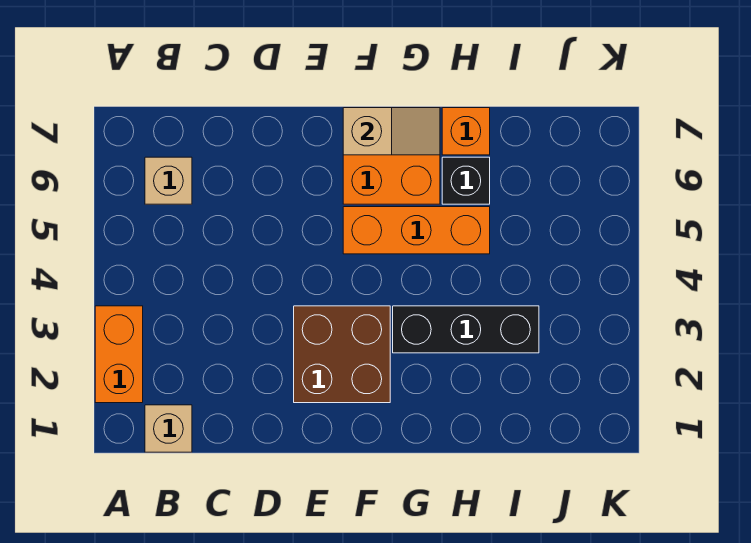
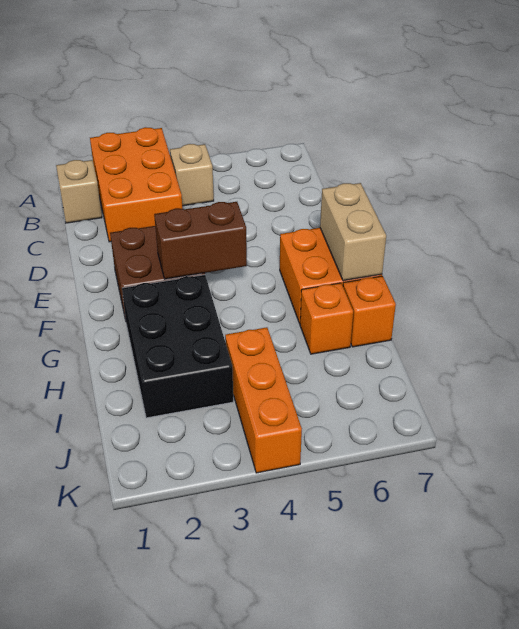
orange 1x2 brick [95,306,143,403] -> orange 2x3 brick [90,127,182,242]
tan 1x1 brick [145,157,192,204] -> tan 1x1 brick moved to [170,144,214,206]
none -> brown 1x2 brick [154,202,247,279]
orange 1x3 brick [343,207,490,254] -> orange 1x3 brick moved to [225,327,302,473]
tan 1x2 slope [343,108,440,155] -> tan 1x2 brick [320,183,386,281]
black 1x3 brick [393,306,539,353] -> black 2x3 brick [122,275,233,418]
black 1x1 brick [442,157,490,204] -> orange 1x1 brick [300,283,353,354]

